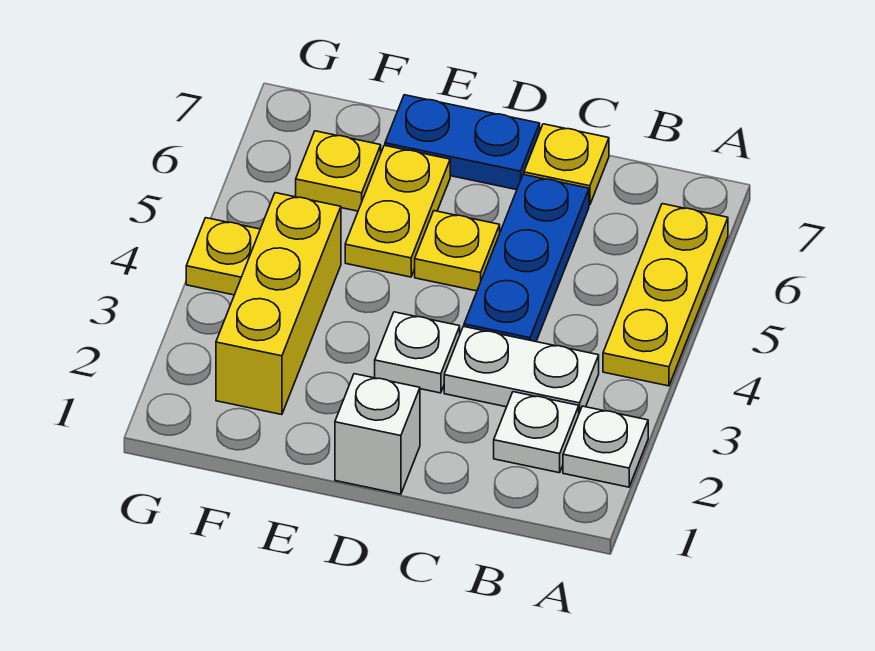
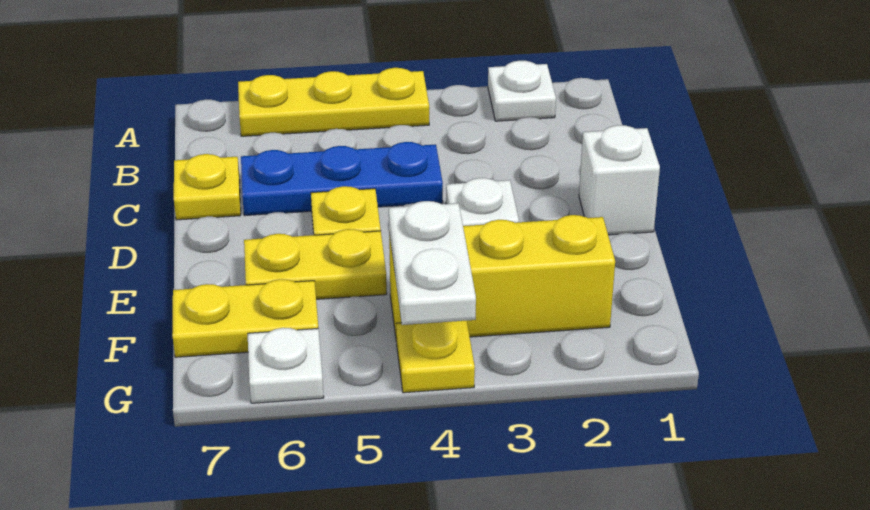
white 1x1 plate [494,392,579,473] -> white 1x1 plate moved to [248,328,324,403]
white 1x2 plate [444,326,599,413] -> white 1x2 plate moved to [389,201,476,325]
blue 1x2 plate [385,95,540,190] -> none
yellow 1x1 plate [296,131,381,211] -> yellow 1x2 plate [172,279,318,357]

